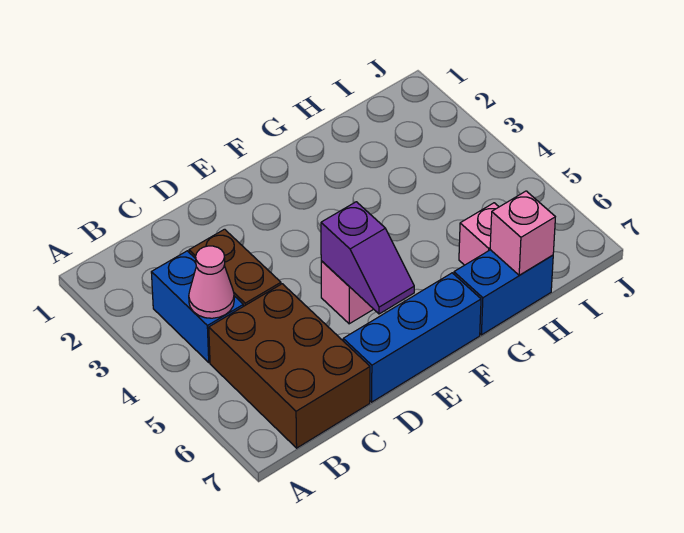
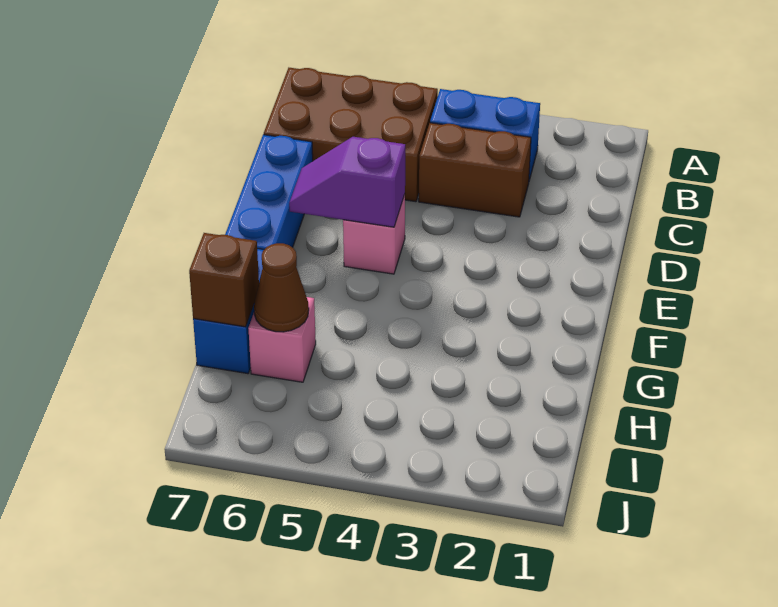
pink 1x1 cone [189,246,234,318] -> none
none -> brown 1x1 cone [254,243,309,332]
pink 1x1 brick [490,191,555,275] -> brown 1x1 brick [189,233,259,327]

